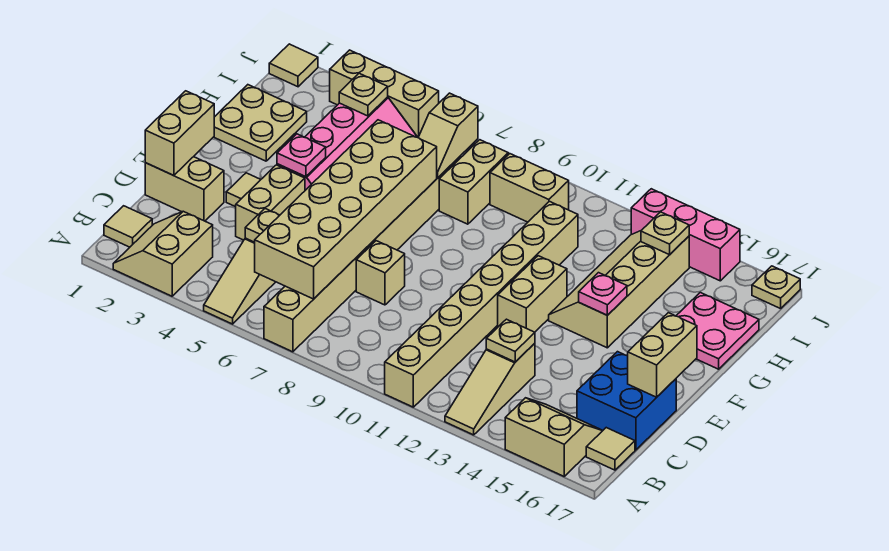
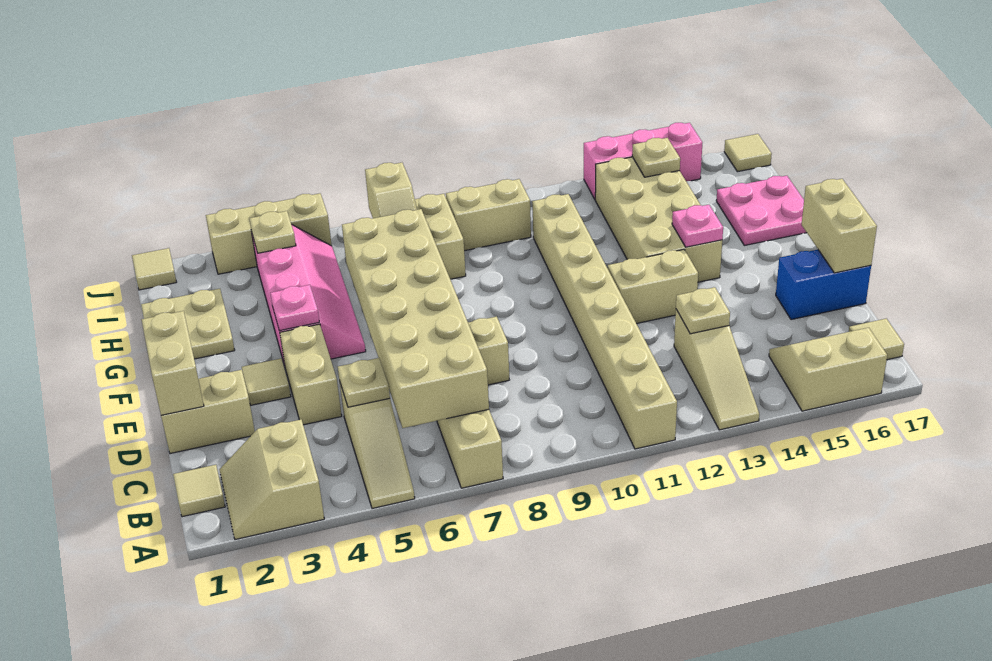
blue 2x2 brick [577,352,676,450] -> blue 1x2 brick [776,250,871,320]
tan 1x2 brick [498,256,567,332] -> tan 1x2 brick turned to [608,249,698,324]
tan 2x4 slope [549,231,689,348] -> tan 2x4 brick [595,157,722,282]
tan 1x1 plate [752,266,800,309] -> tan 1x1 tile [724,134,772,172]

